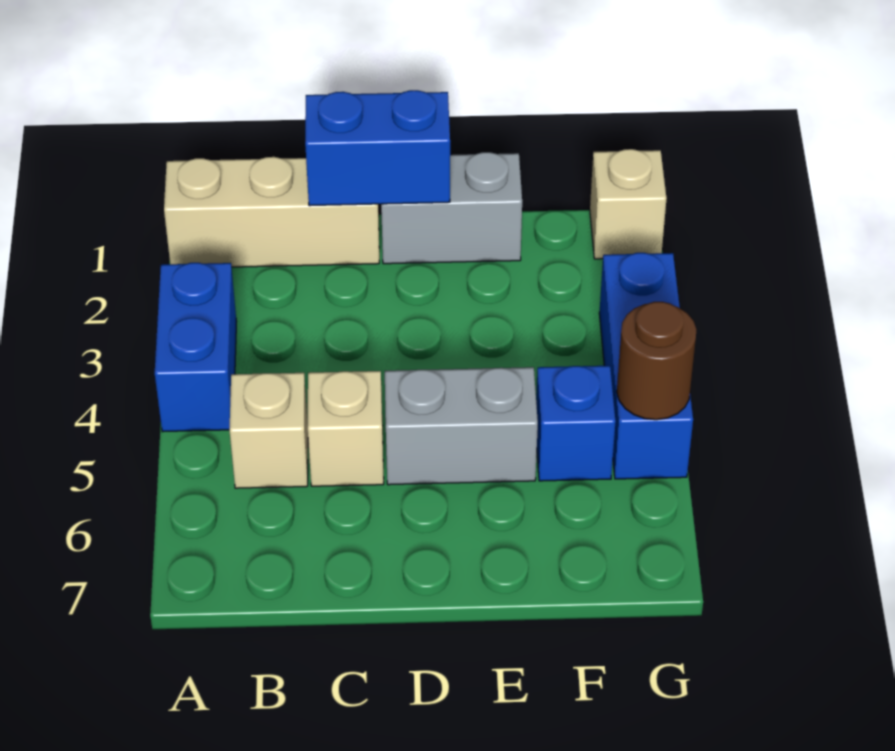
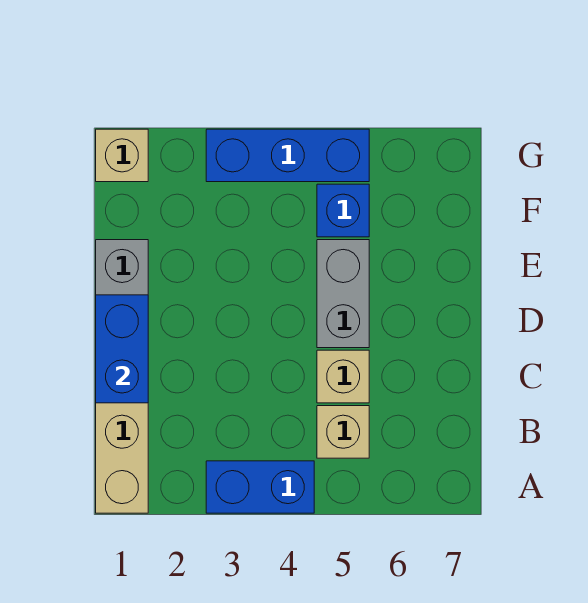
brown 1x1 round brick [617,302,697,420] -> none

